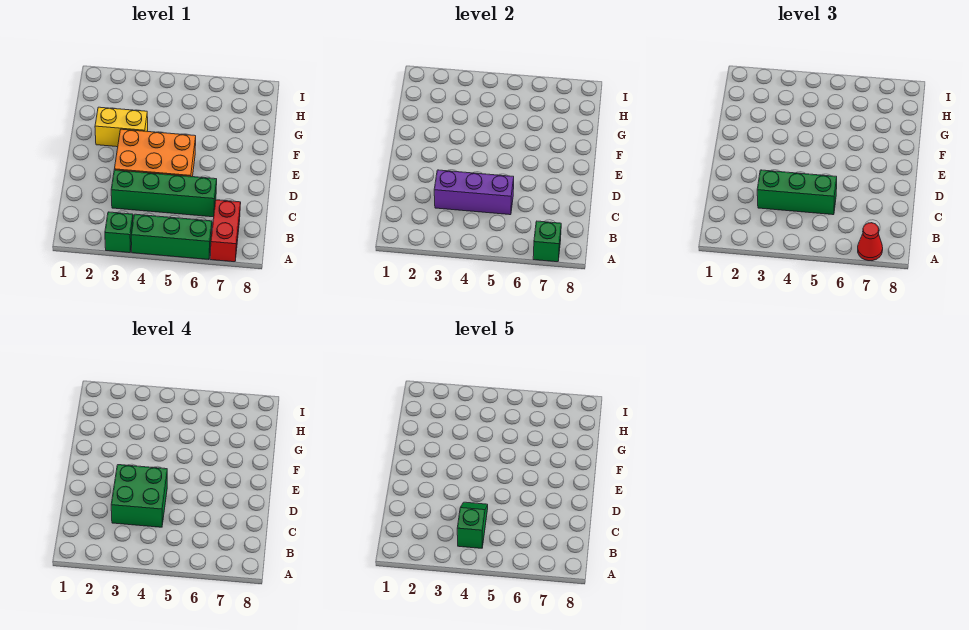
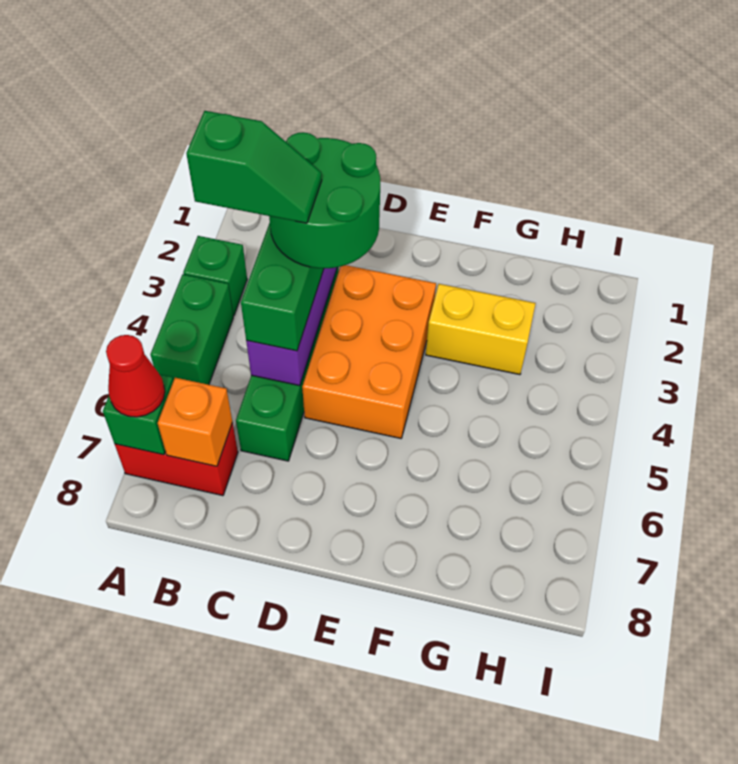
green 1x3 brick [131,214,212,260] -> green 1x2 brick [150,274,233,385]
none -> orange 1x1 brick [158,378,232,466]
green 2x2 brick [111,465,167,527] -> green 2x2 round brick [269,132,380,268]
yellow 1x2 brick [95,107,148,147] -> yellow 1x2 brick turned to [426,284,536,375]

